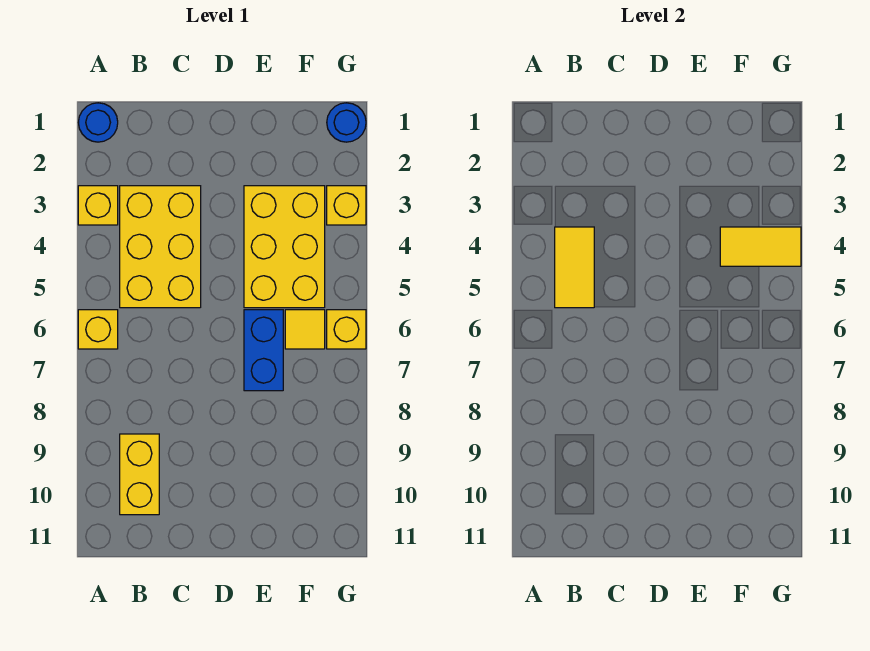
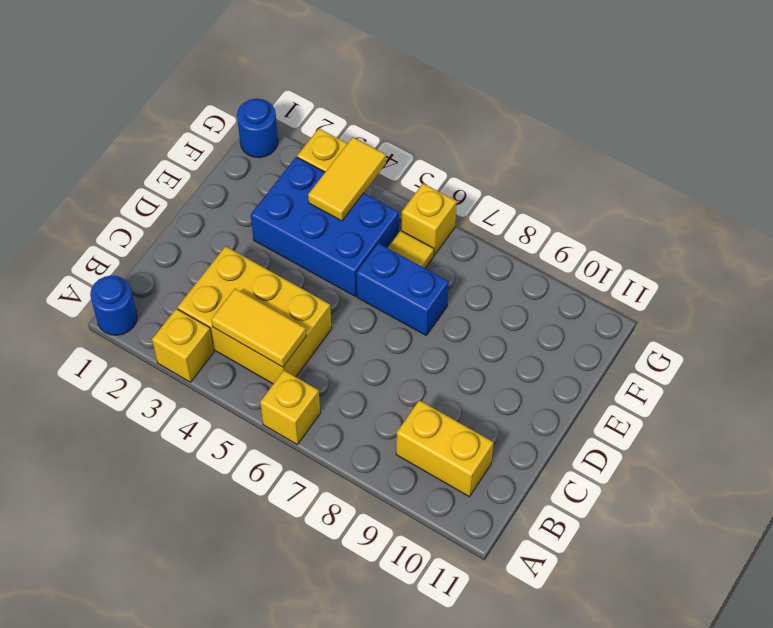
yellow 2x3 brick [244,186,325,308] -> blue 2x3 brick [251,157,399,296]

